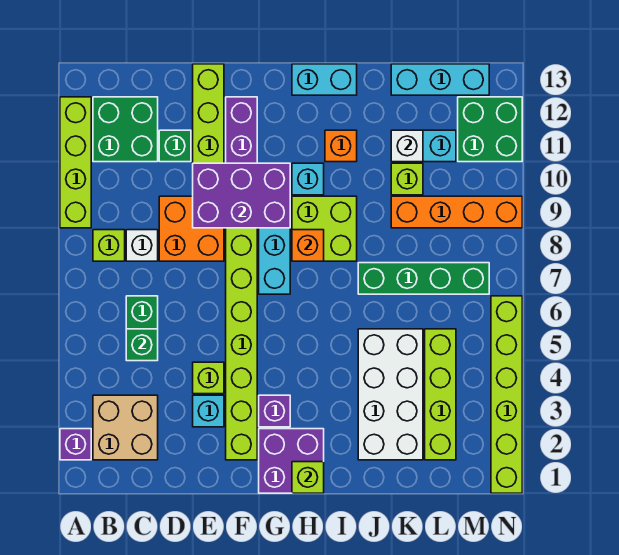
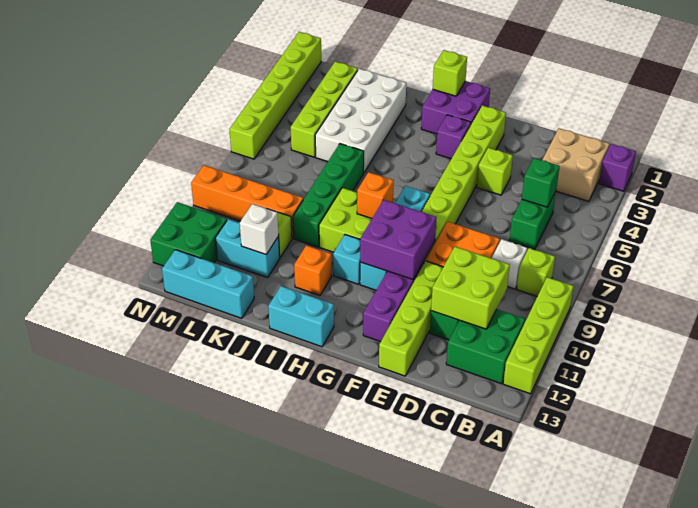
none -> lime 2x2 brick [431,247,510,329]
cyan 1x1 brick [193,395,224,427] -> none
purple 2x3 brick [193,163,290,228] -> purple 2x2 brick [360,200,437,279]
green 1x4 brick [358,263,489,294] -> green 1x4 brick turned to [293,144,364,247]

